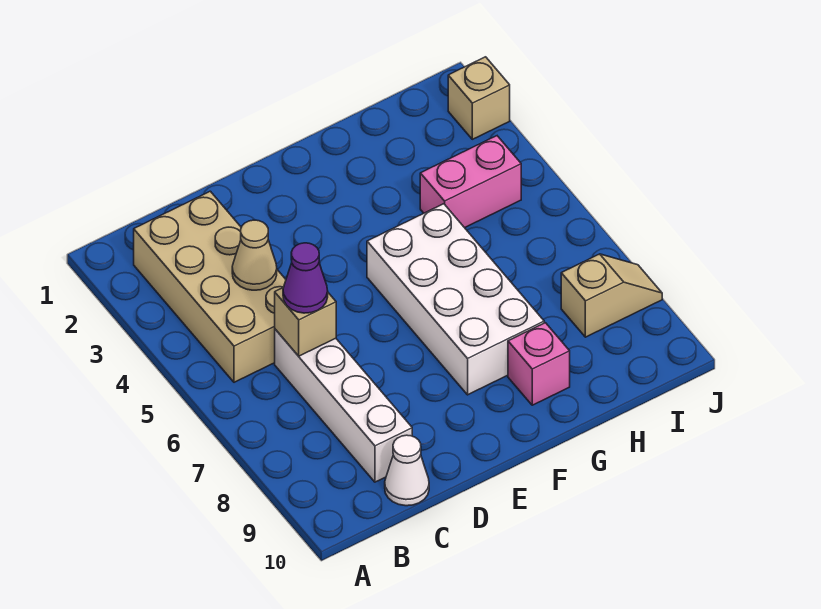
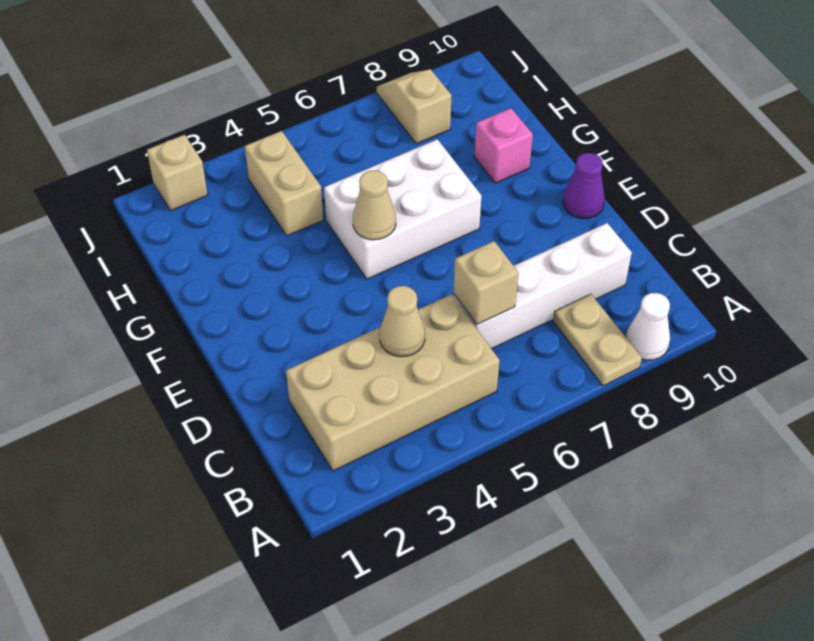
none -> tan 1x2 plate [553,294,642,386]
purple 1x1 cone [283,243,328,313] -> purple 1x1 cone moved to [563,153,605,218]
white 1x1 cone [385,435,429,506] -> white 1x1 cone moved to [626,293,670,360]
white 2x4 brick [367,204,544,395] -> white 2x3 brick [324,139,481,279]
none -> tan 1x1 cone [353,171,396,240]
pink 1x2 brick [420,136,521,228] -> tan 1x2 brick [245,131,323,236]

